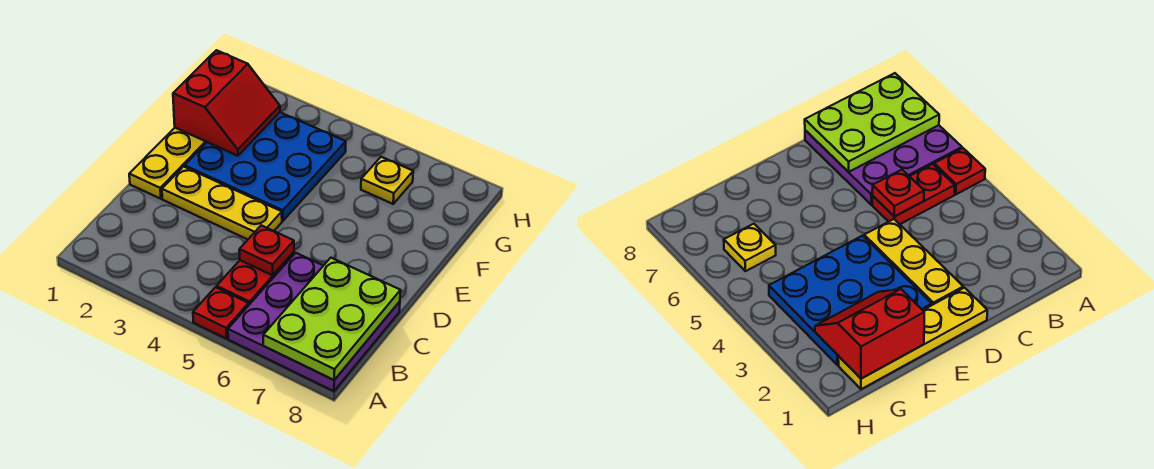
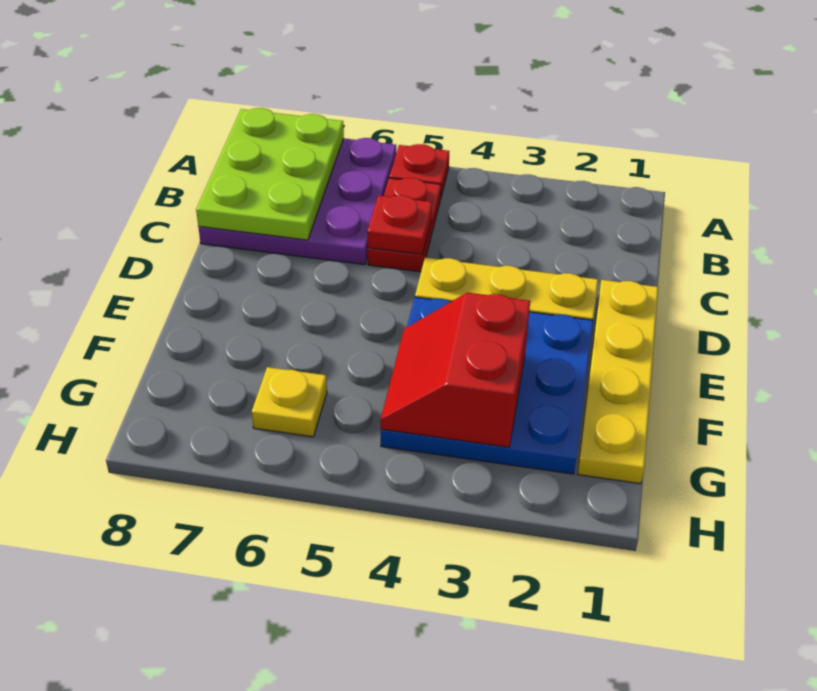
red 2x2 slope [173,50,280,156] -> red 2x2 slope moved to [381,293,530,447]

